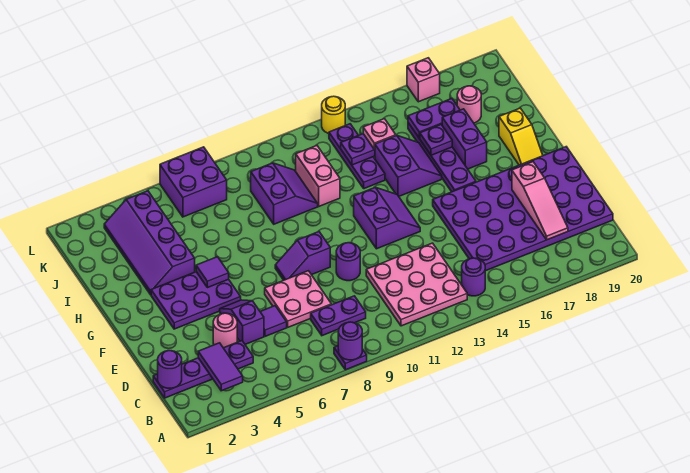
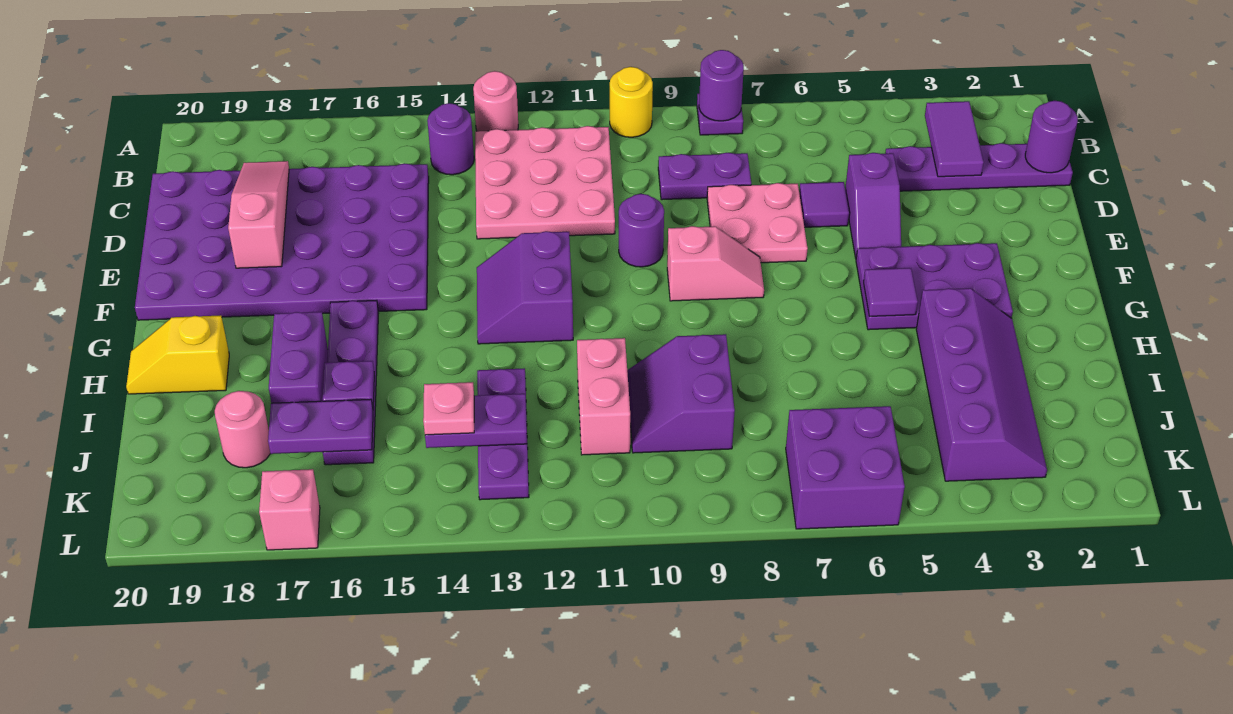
pink 1x1 round brick [213,313,237,348] -> pink 1x1 round brick moved to [473,71,518,131]
purple 1x2 slope [275,232,330,280] -> pink 1x2 slope [667,226,764,301]
yellow 1x2 slope [499,108,543,165] -> yellow 1x2 slope turned to [126,316,229,394]
purple 2x2 slope [375,136,442,196] -> none
yellow 1x1 round brick [322,96,345,134] -> yellow 1x1 round brick moved to [610,67,653,137]

